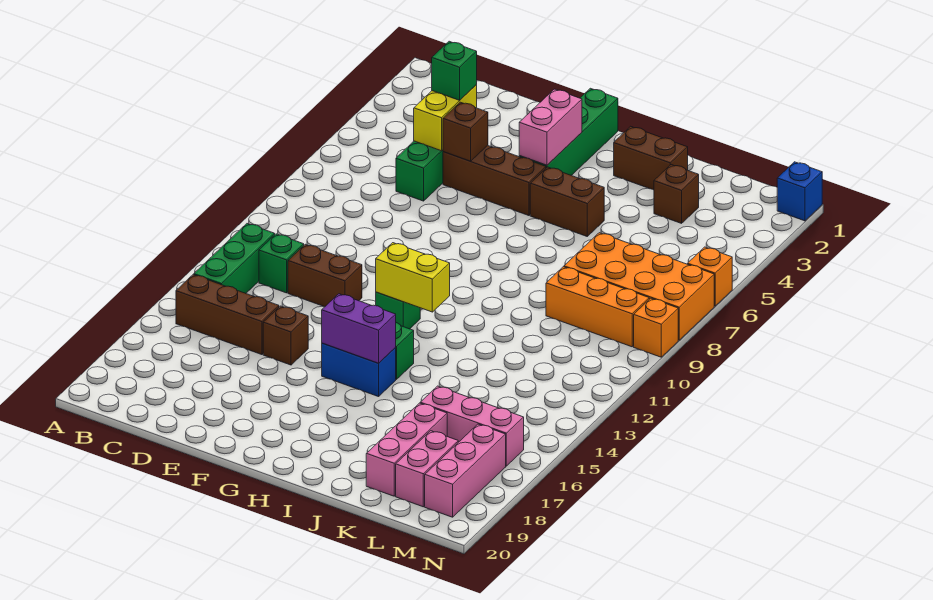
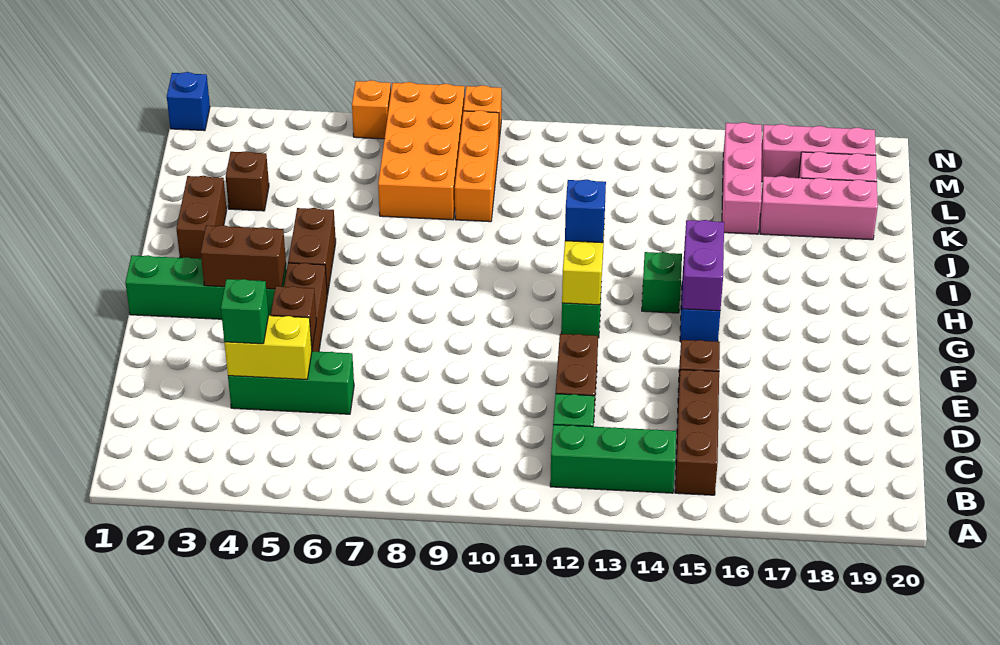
pink 1x2 brick [519,89,582,165] -> brown 1x2 brick [201,225,286,289]
none -> blue 1x1 brick [565,179,606,243]

